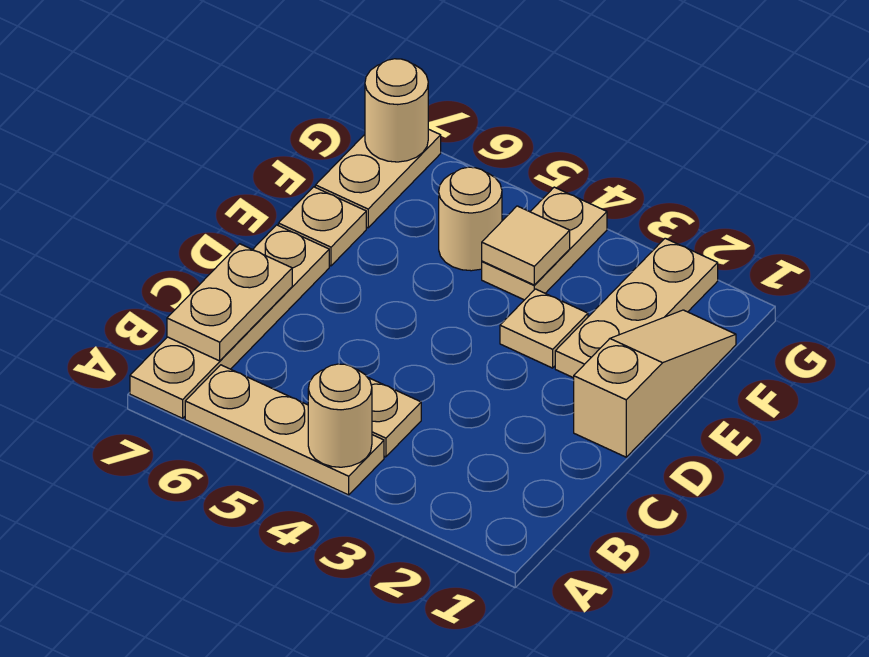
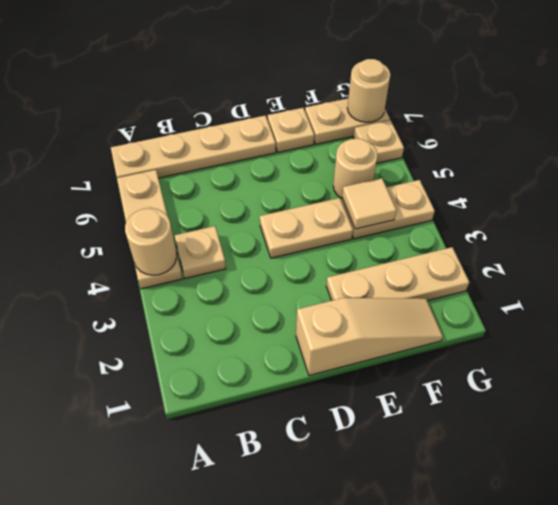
tan 1x2 plate [167,244,292,361] -> tan 1x2 plate moved to [260,198,353,258]
tan 1x1 plate [500,289,588,368] -> tan 1x1 plate moved to [354,120,404,163]

